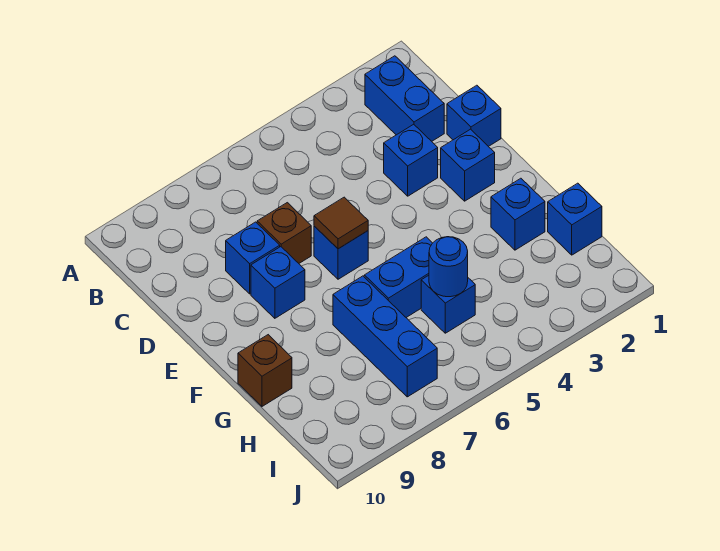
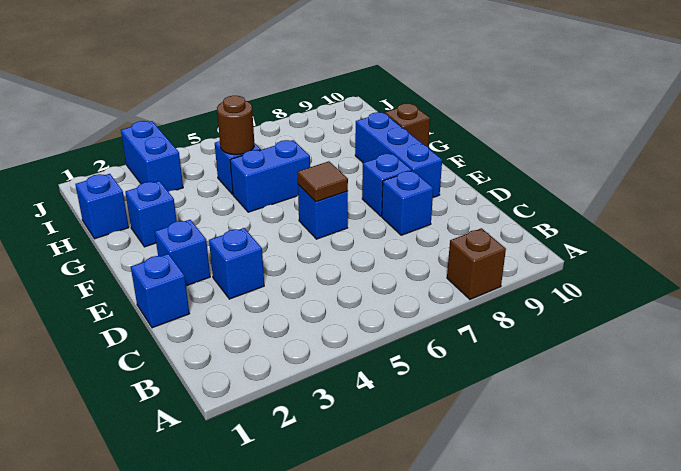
blue 1x2 brick [365,56,444,141] -> blue 1x2 brick moved to [121,121,183,192]
brown 1x1 brick [257,203,311,263] -> brown 1x1 brick moved to [447,228,506,299]
blue 1x3 brick [333,276,437,397] -> blue 1x3 brick moved to [355,112,442,197]
blue 1x1 round brick [429,237,468,297] -> brown 1x1 round brick [217,96,254,155]

